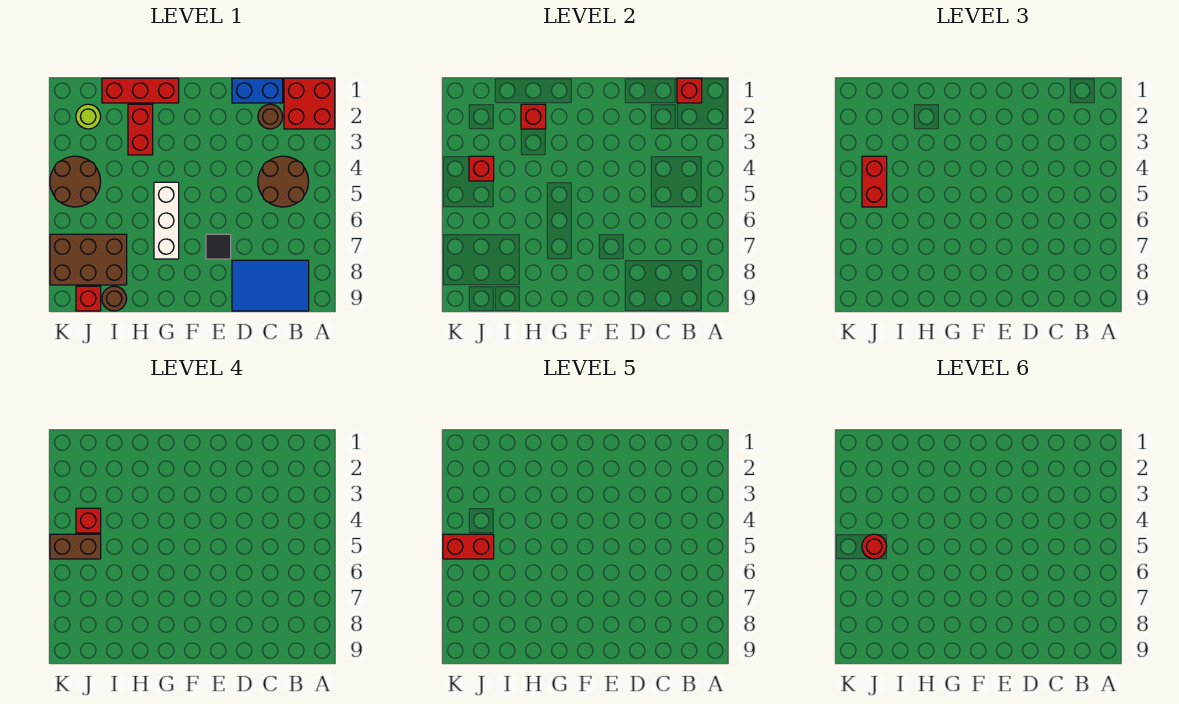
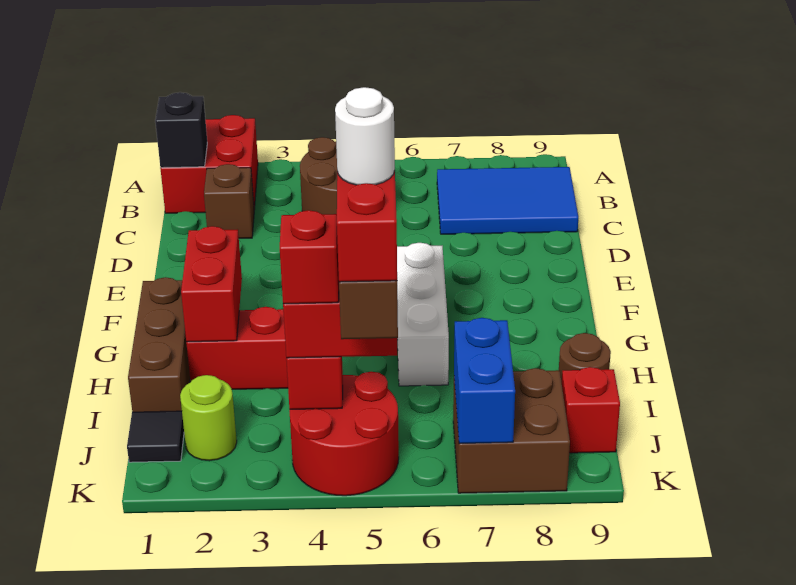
red 1x1 brick [677,78,702,103] -> black 1x1 brick [155,92,207,168]
blue 2x3 tile [232,260,309,311] -> blue 2x3 tile turned to [437,167,578,234]
blue 1x2 brick [232,78,283,103] -> blue 1x2 brick moved to [454,318,515,444]
brown 1x1 round brick [258,104,283,129] -> brown 1x1 brick [204,164,254,238]
black 1x1 tile [206,234,231,259] -> black 1x1 tile moved to [127,411,184,462]
red 1x3 brick [102,78,179,103] -> brown 1x3 brick [128,277,190,412]
white 1x3 brick [154,182,179,259] -> white 1x3 brick turned to [397,243,449,386]
red 1x1 brick [521,104,546,129] -> red 1x2 brick [181,226,242,342]
brown 2x3 brick [50,234,127,285] -> brown 2x2 brick [453,368,570,493]
brown 2x2 round brick [50,156,101,207] -> red 2x2 round brick [289,372,399,496]
red 1x1 round brick [862,534,887,559] -> white 1x1 round brick [335,87,395,185]

